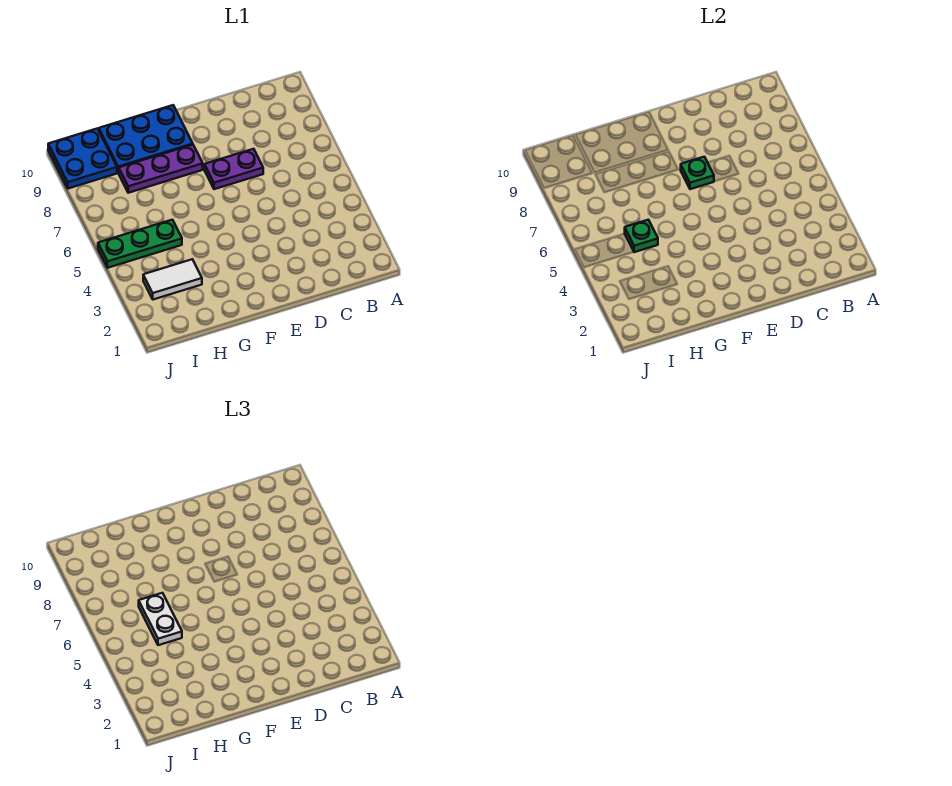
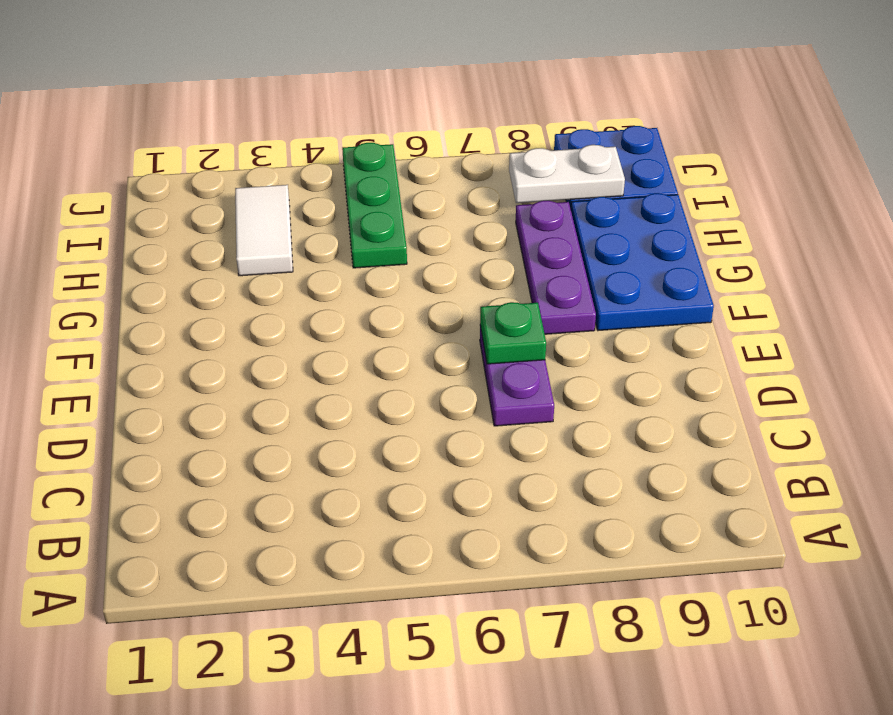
green 1x1 plate [625,220,658,252] -> none
white 1x2 plate [139,593,182,645] -> white 1x2 plate moved to [509,145,625,203]

